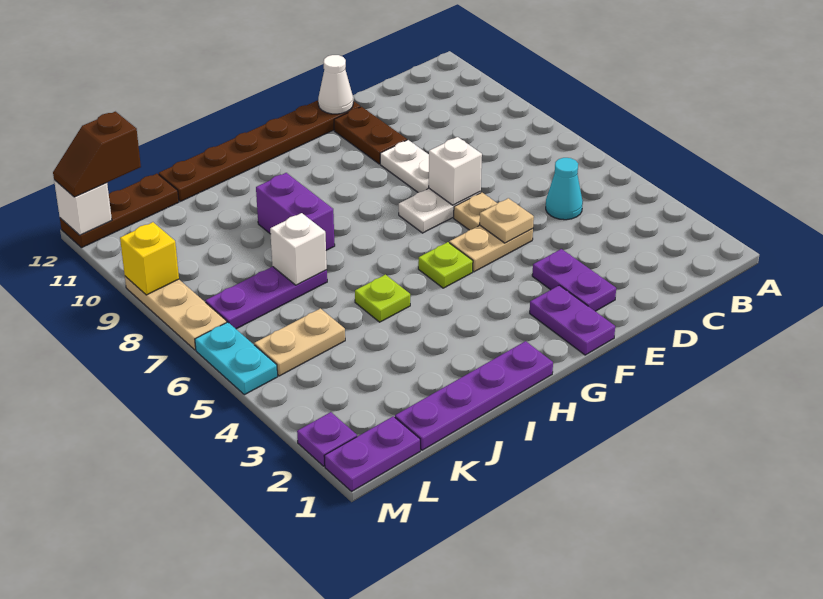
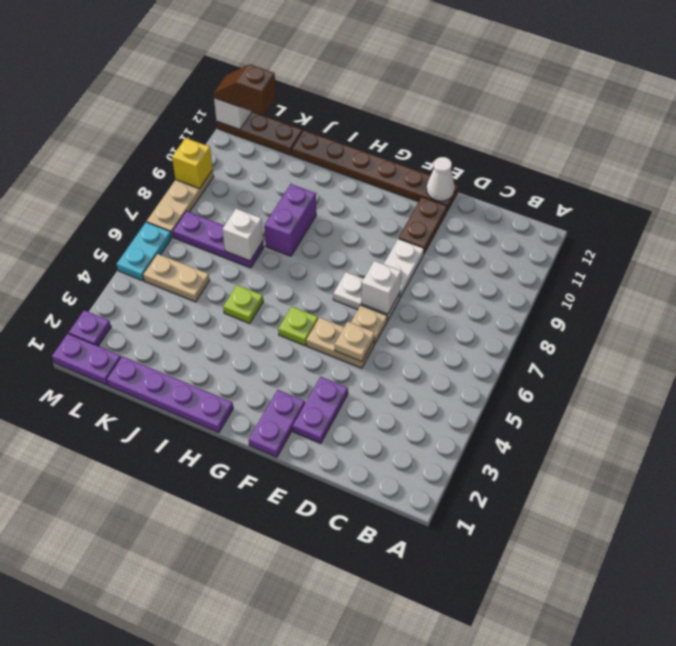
cyan 1x1 cone [546,158,583,220] -> none

